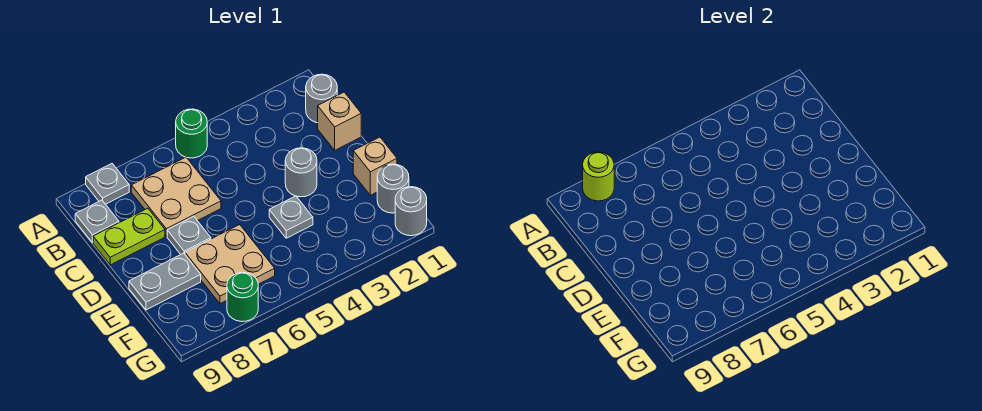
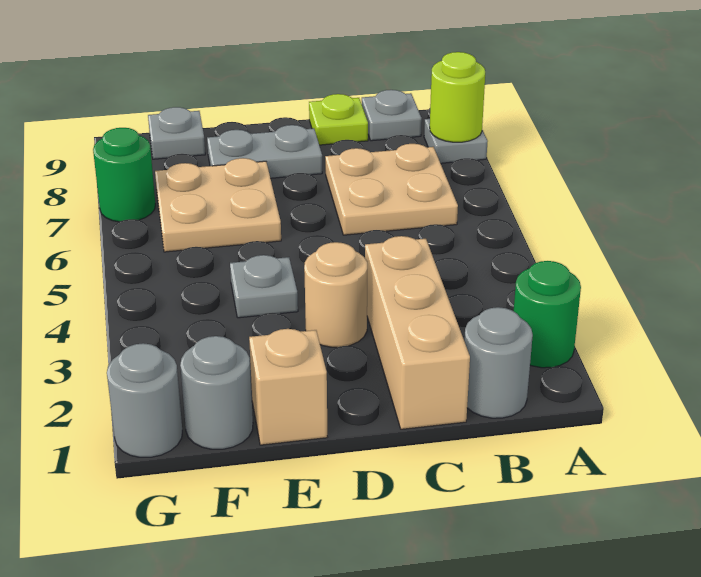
green 1x1 round brick [176,109,207,158] -> green 1x1 round brick moved to [514,261,581,368]
tan 1x1 brick [318,92,361,150] -> tan 1x3 brick [365,236,470,429]
lime 1x2 plate [93,208,165,265] -> lime 1x1 plate [309,94,368,145]
grey 1x1 round brick [285,148,317,197] -> tan 1x1 round brick [304,242,367,347]
grey 1x1 plate [167,216,211,254] -> grey 1x1 plate moved to [148,107,205,159]
grey 1x2 plate [129,253,201,310] -> grey 1x2 plate turned to [207,125,322,178]

